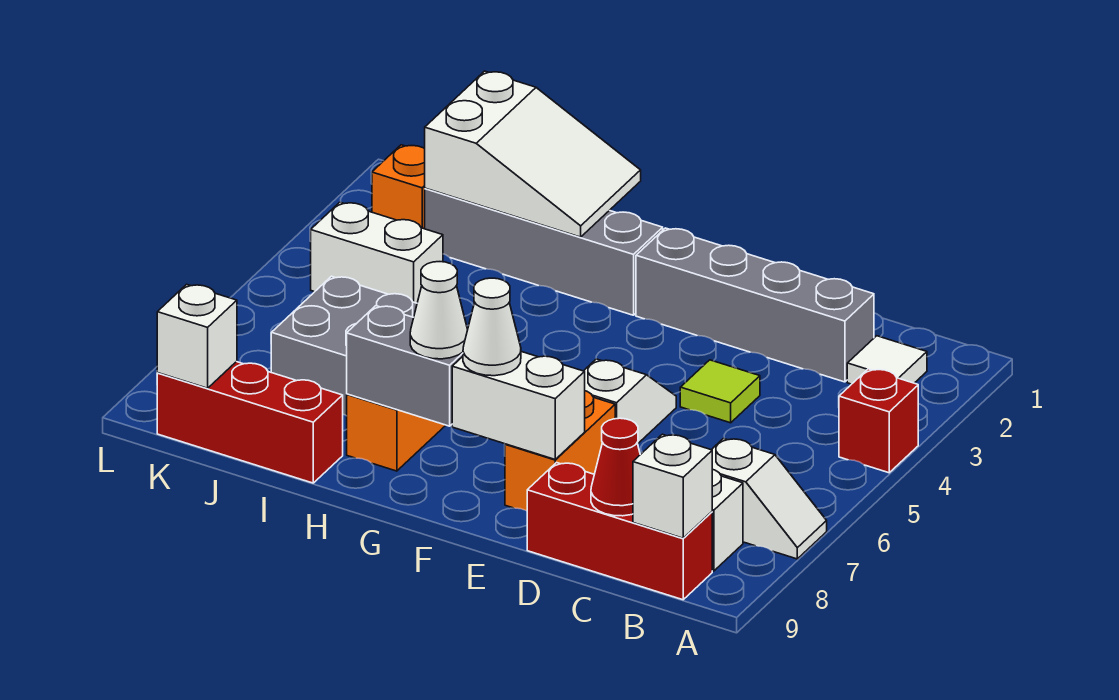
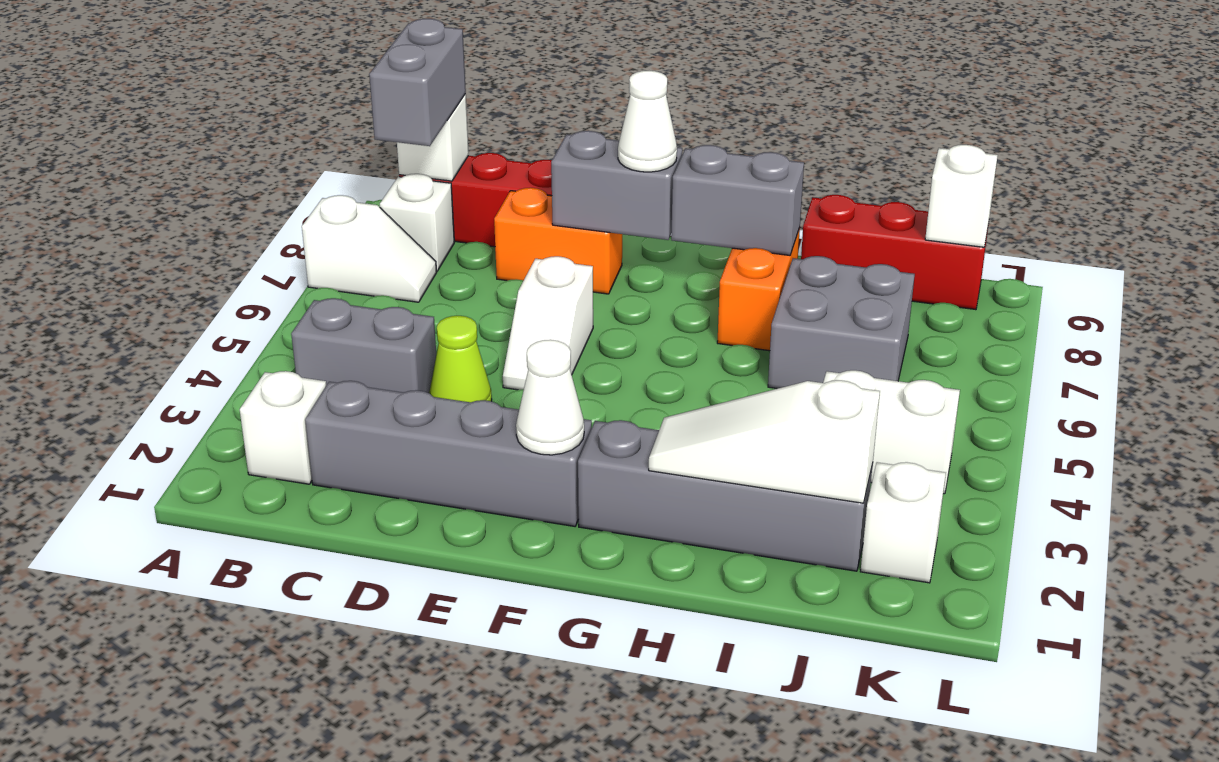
red 1x1 brick [839,369,918,473] -> none
white 1x2 slope [711,438,827,559] -> white 1x2 slope turned to [302,195,437,302]
white 1x1 tile [847,336,927,384] -> white 1x1 brick [240,371,326,484]
none -> grey 1x2 brick [291,298,436,393]
none -> grey 1x2 brick [369,19,466,146]
red 1x1 cone [591,418,640,516] -> none
lime 1x1 tile [680,360,760,423] -> lime 1x1 cone [429,316,492,402]
orange 1x2 brick [505,391,615,511] -> orange 1x2 brick turned to [494,188,622,294]
white 1x2 brick [452,352,585,459] -> grey 1x2 brick [551,131,682,240]
white 1x1 cone [410,262,468,359] -> white 1x1 cone moved to [516,340,584,455]
white 2x3 slope [425,71,641,237] -> white 1x3 slope [649,380,880,503]
orange 1x1 brick [372,145,425,229] -> white 1x1 brick [860,462,946,583]

